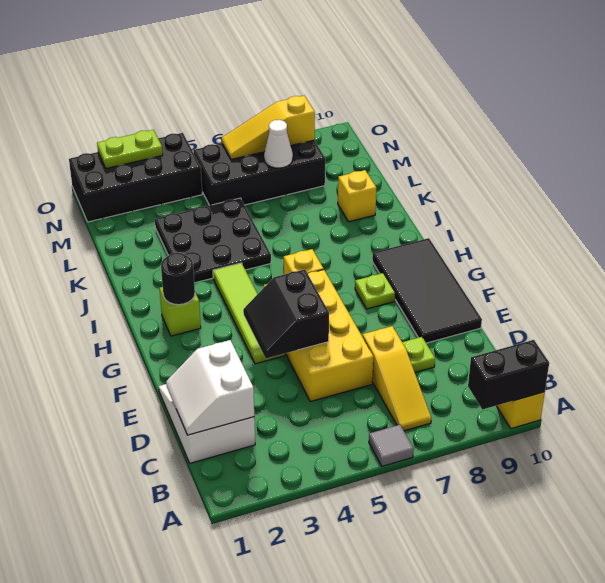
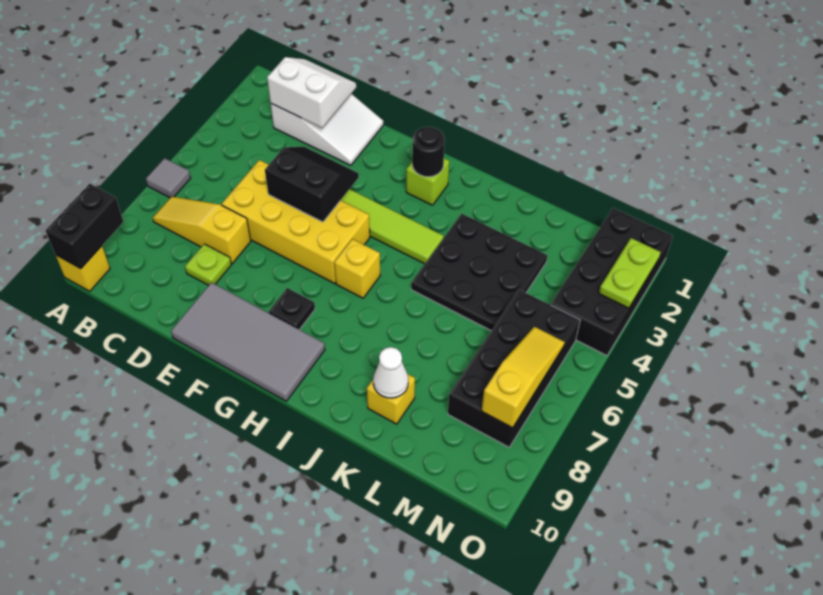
black 2x4 tile [372,238,482,343] -> grey 2x4 tile [171,282,325,401]
lime 1x1 plate [355,273,395,309] -> black 1x1 plate [269,288,315,330]
white 1x1 cone [264,120,293,168] -> white 1x1 cone moved to [373,347,408,398]

